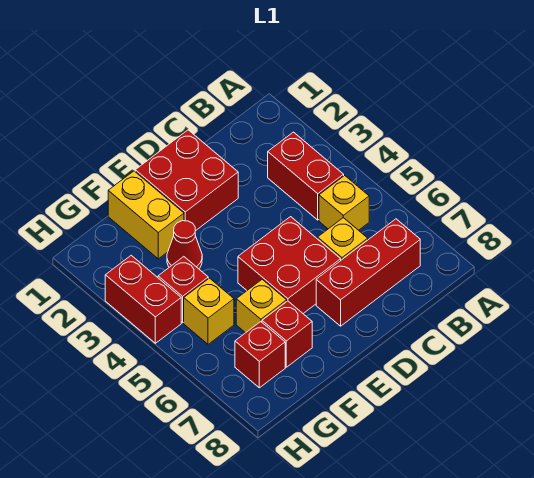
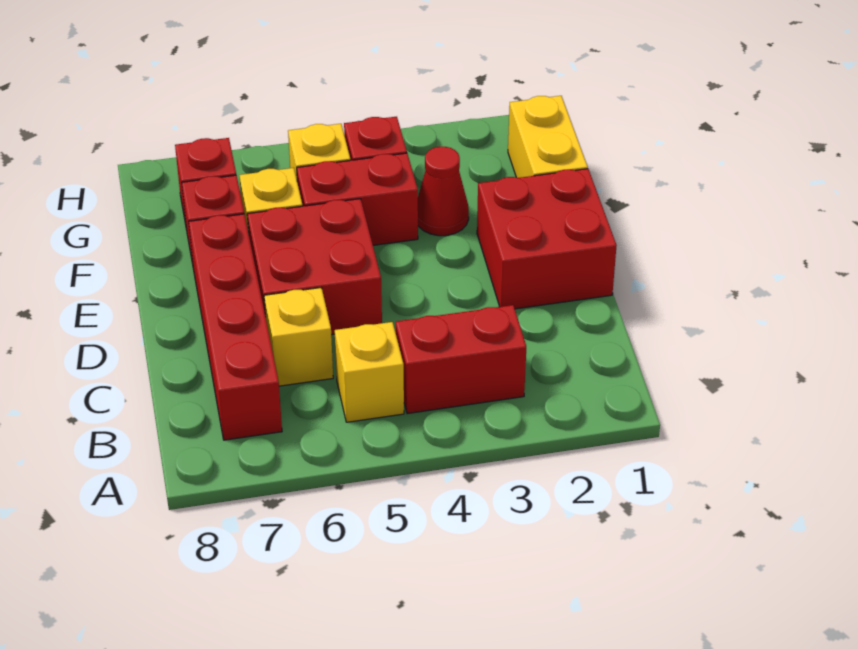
red 1x3 brick [316,219,420,326] -> red 1x4 brick [189,214,282,440]
yellow 1x2 brick [108,171,184,259] -> yellow 1x2 brick turned to [508,96,588,178]
red 1x2 brick [105,255,181,343] -> red 1x2 brick moved to [297,153,418,245]

